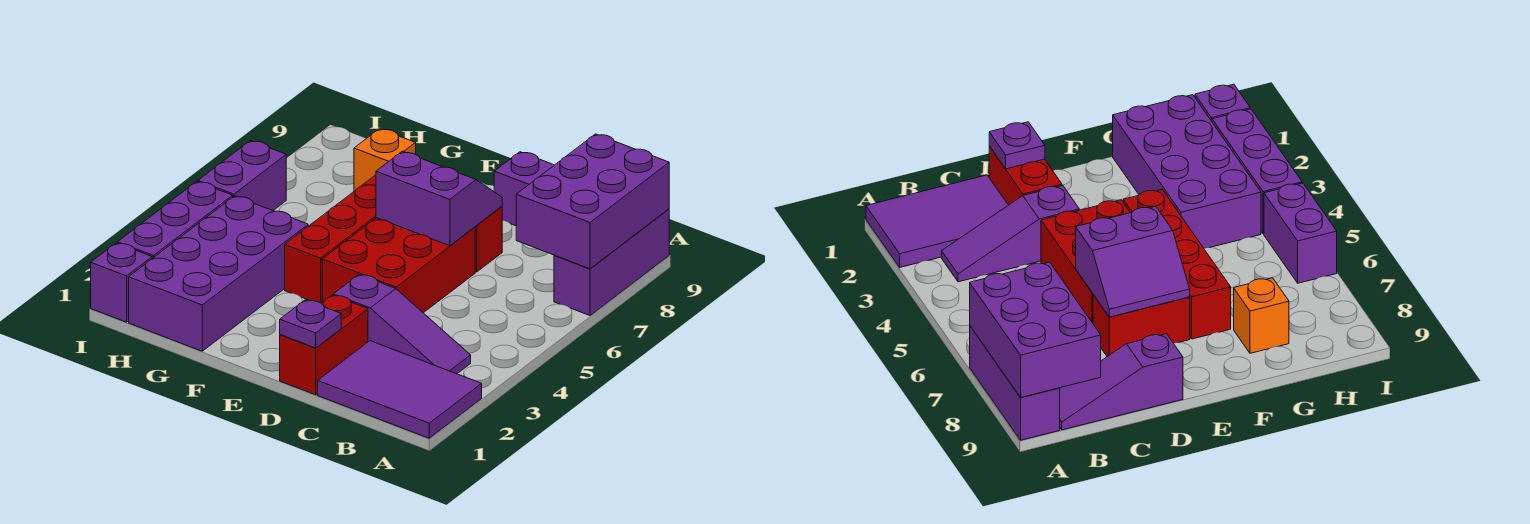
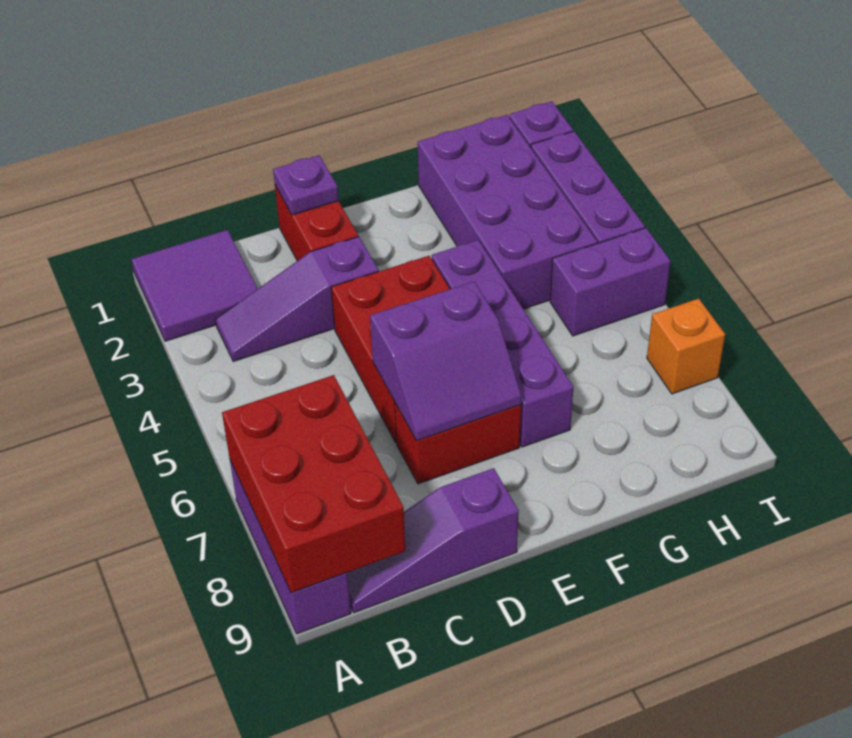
purple 2x3 tile [318,341,482,438] -> purple 2x2 tile [132,230,258,341]
purple 2x3 brick [516,134,669,269] -> red 2x3 brick [222,375,405,593]
red 1x4 brick [285,175,376,303] -> purple 1x4 brick [432,240,574,447]
orange 1x1 brick [354,129,416,191] -> orange 1x1 brick moved to [647,298,725,394]
purple 1x2 brick [198,141,286,211] -> purple 1x2 brick turned to [550,228,671,336]

